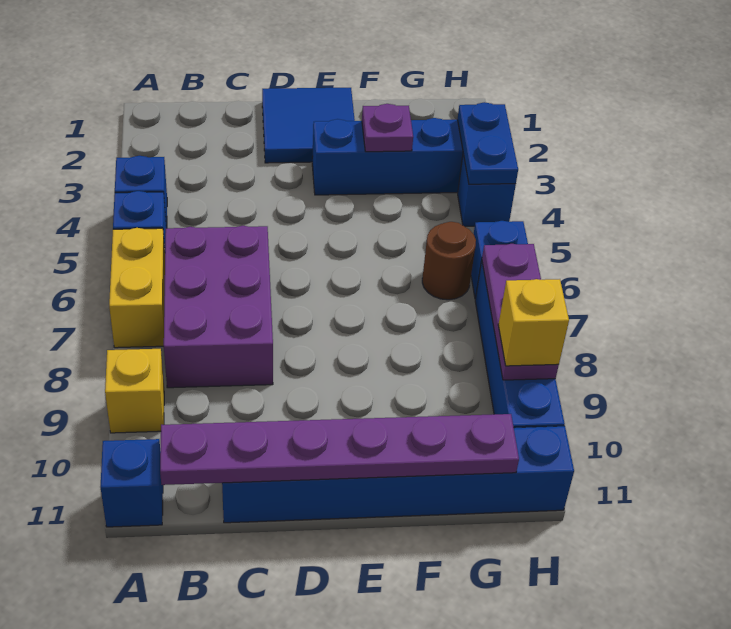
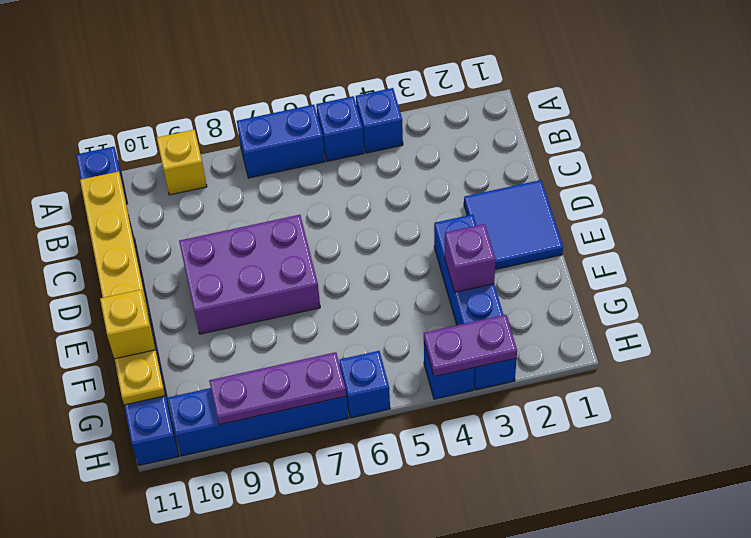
yellow 1x2 brick [109,228,165,348] -> blue 1x2 brick [237,105,325,178]
purple 2x3 brick [164,226,273,388] -> purple 2x3 brick moved to [179,215,320,334]
purple 1x6 plate [160,414,519,485] -> yellow 1x6 plate [80,172,165,405]
purple 1x1 plate [362,104,413,152] -> purple 1x1 brick [445,224,495,292]
brown 1x1 round brick [422,222,476,300] -> none
blue 1x2 plate [458,102,518,184] -> purple 1x2 plate [424,315,517,377]
yellow 1x1 brick [498,279,569,366] -> yellow 1x1 brick moved to [100,290,155,359]

